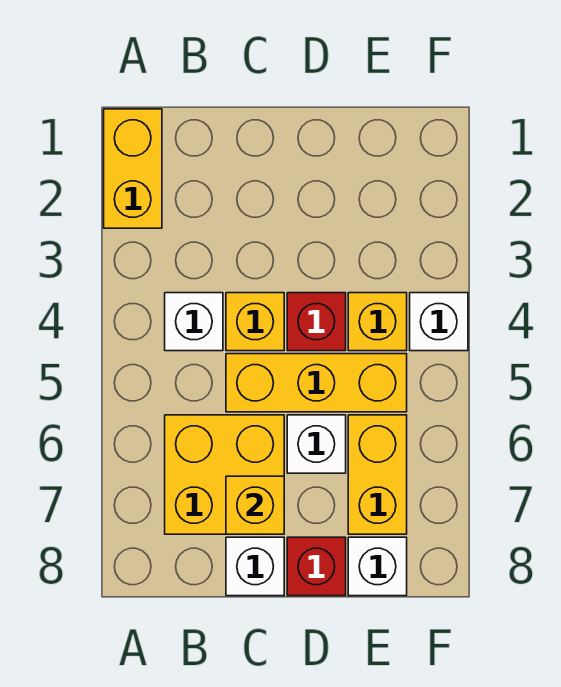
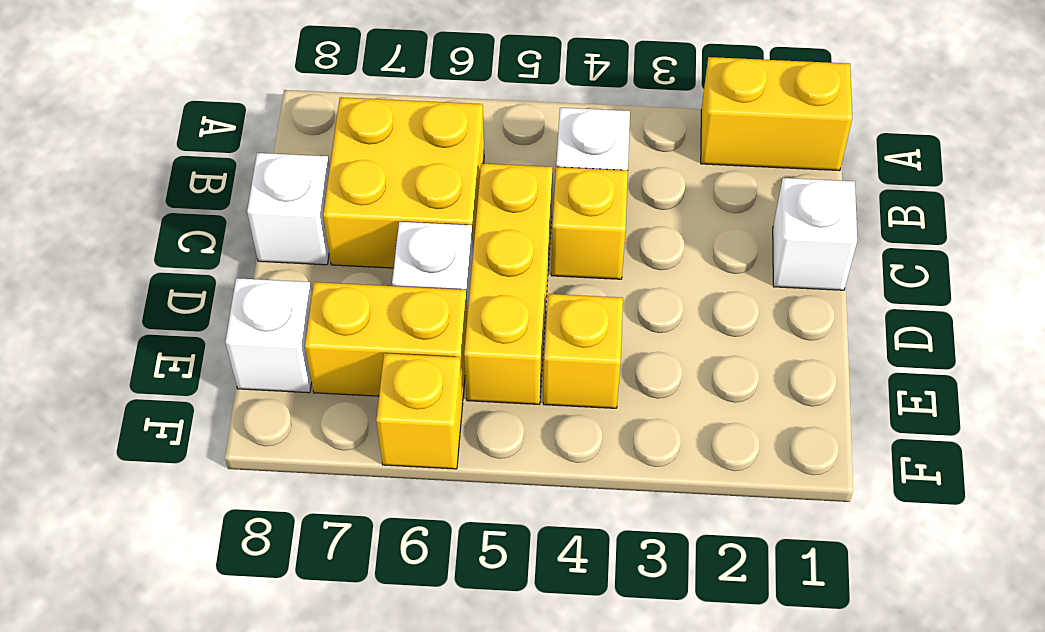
yellow 1x1 brick [226,476,284,534] -> yellow 1x1 brick moved to [376,353,463,469]
red 1x1 brick [287,293,346,351] -> none
red 1x1 brick [287,537,346,596] -> none
white 1x1 brick [410,293,468,351] -> white 1x1 brick moved to [773,178,857,290]

